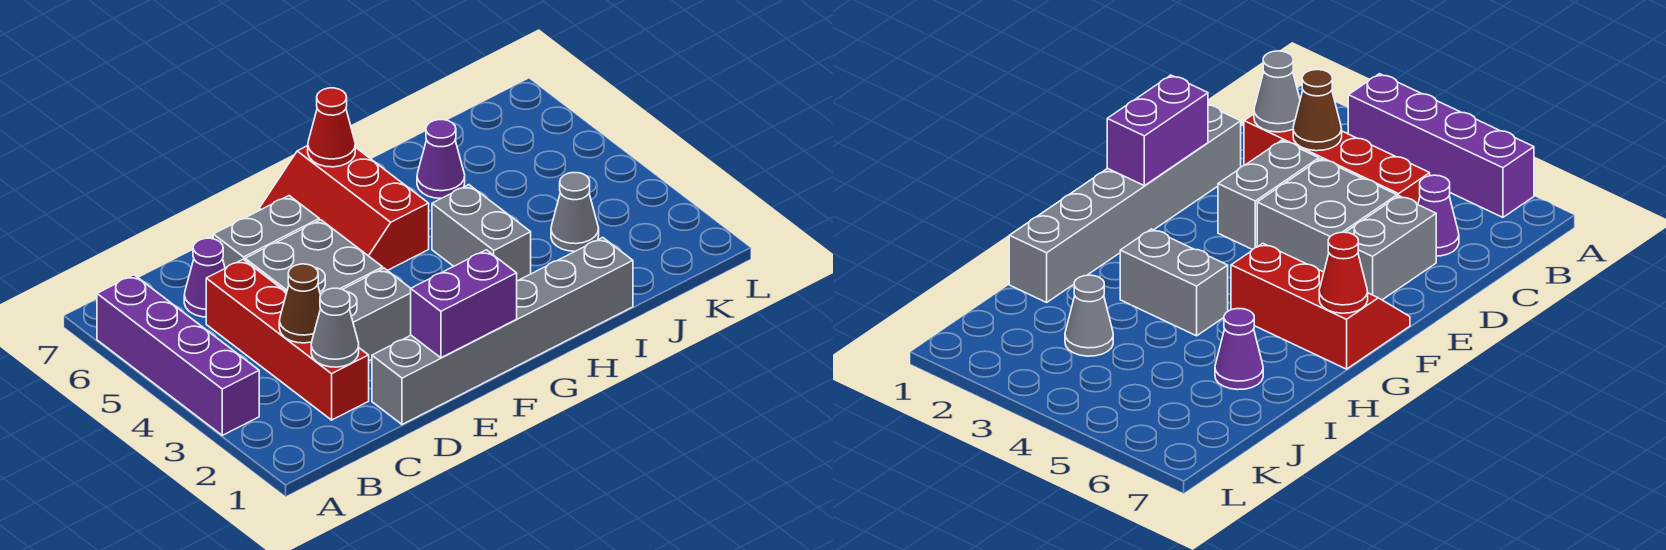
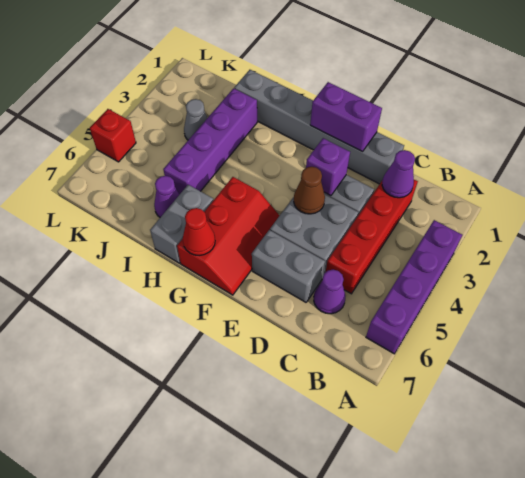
grey 1x1 cone [311,288,359,367] -> purple 1x1 cone [382,150,415,198]
brown 1x1 cone [279,264,321,343] -> brown 1x1 cone moved to [294,167,325,214]
none -> purple 1x1 brick [306,138,350,196]
grey 1x2 brick [432,185,531,281] -> grey 1x2 brick moved to [150,185,213,263]
none -> purple 1x4 brick [163,88,257,194]
none -> red 1x1 brick [90,109,136,162]

